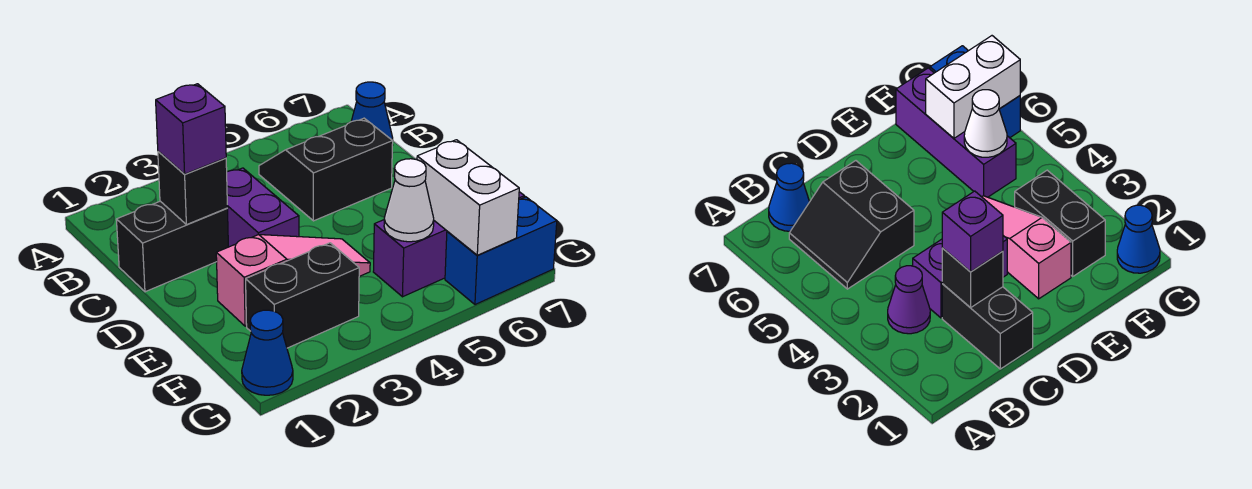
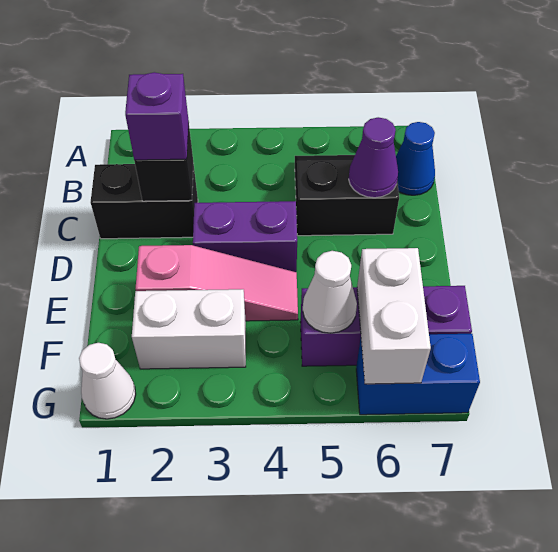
purple 1x1 cone [888,266,930,334] -> purple 1x1 cone moved to [349,117,398,198]
purple 1x2 brick [227,168,299,247] -> purple 1x2 brick turned to [193,201,297,272]
black 1x2 brick [246,243,359,348] -> white 1x2 brick [132,289,246,369]
blue 1x1 cone [242,310,293,395] -> white 1x1 cone [79,343,136,419]

